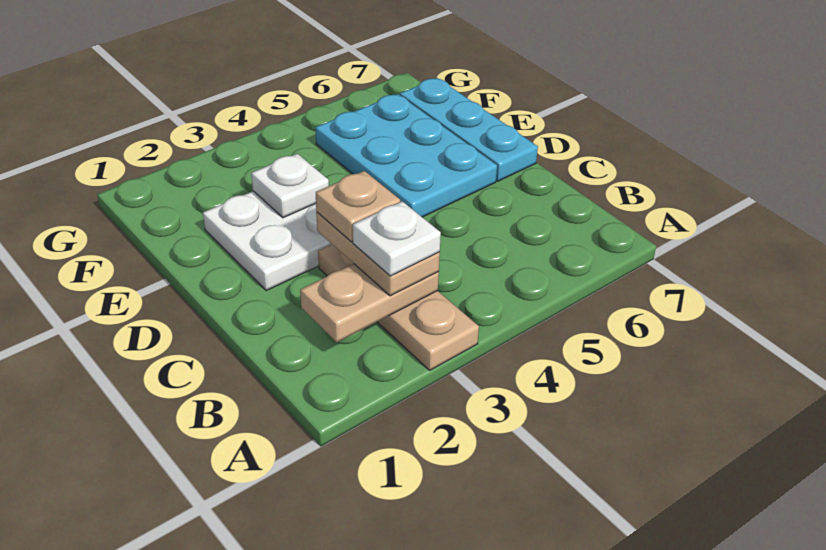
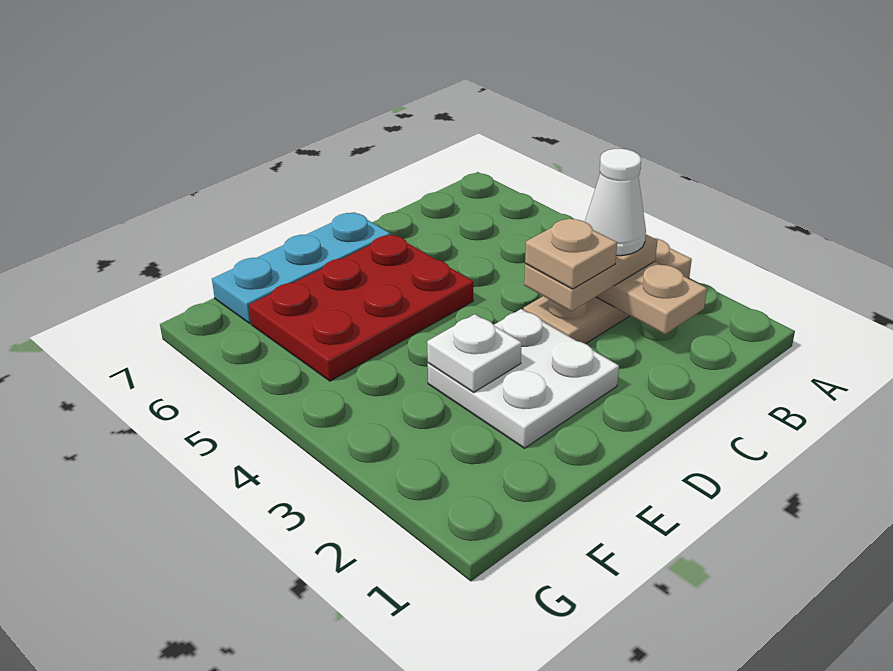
white 1x1 plate [353,201,441,276] -> white 1x1 cone [585,149,646,256]
cyan 2x3 plate [315,94,497,217] -> red 2x3 plate [249,234,474,381]

